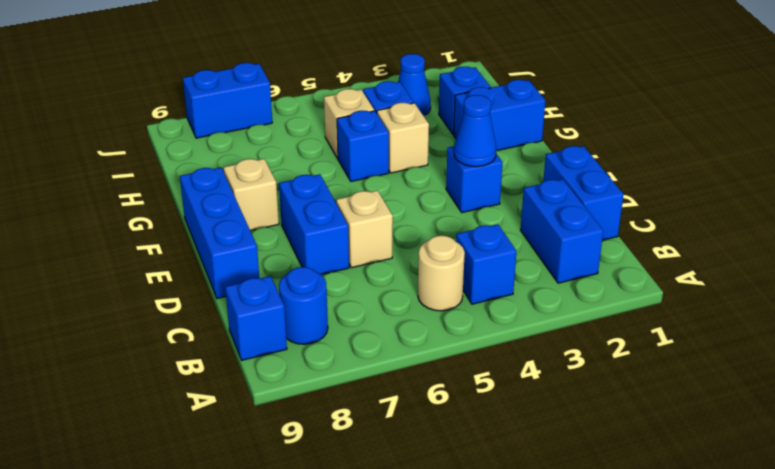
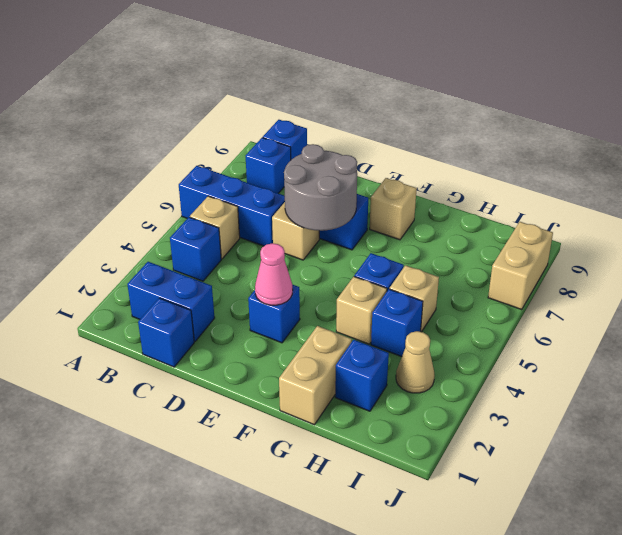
tan 1x1 round brick [418,235,465,311] -> tan 1x1 brick [190,196,240,259]
blue 1x1 round brick [279,267,328,344] -> blue 1x1 brick [246,138,291,193]
blue 1x2 brick [543,146,624,240] -> blue 1x1 brick [138,298,194,367]
none -> grey 2x2 round brick [284,144,357,231]
blue 1x3 brick [180,168,259,299] -> blue 1x3 brick moved to [179,166,285,246]
blue 1x1 cone [454,95,496,167] -> pink 1x1 cone [255,243,293,305]
blue 1x2 brick [454,80,546,151] -> tan 1x2 brick [279,326,352,425]
blue 1x1 cone [398,54,431,115] -> tan 1x1 cone [396,331,435,393]
blue 1x2 brick [183,63,272,138] -> tan 1x2 brick [488,222,553,310]

